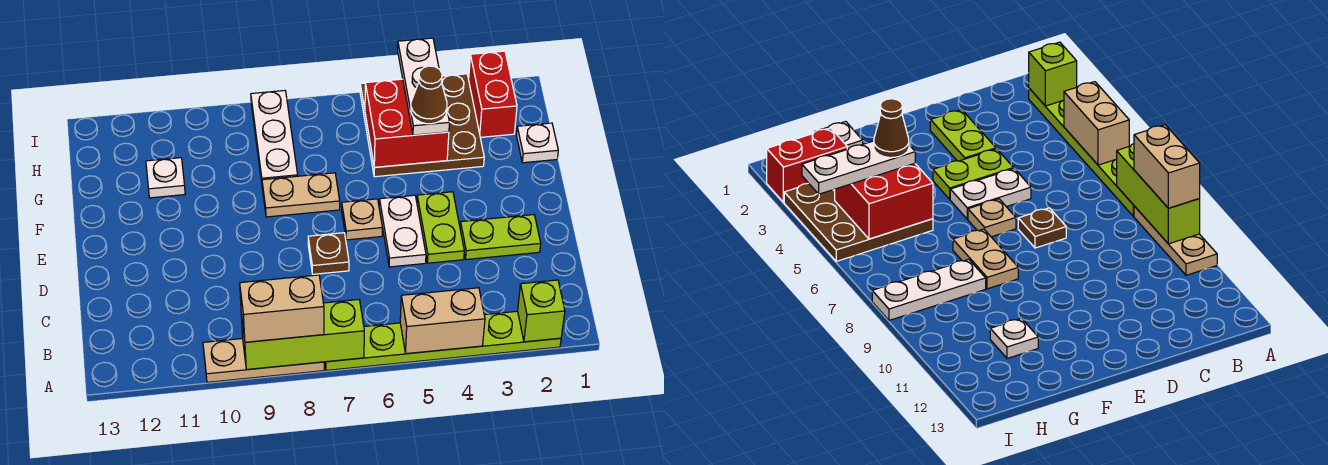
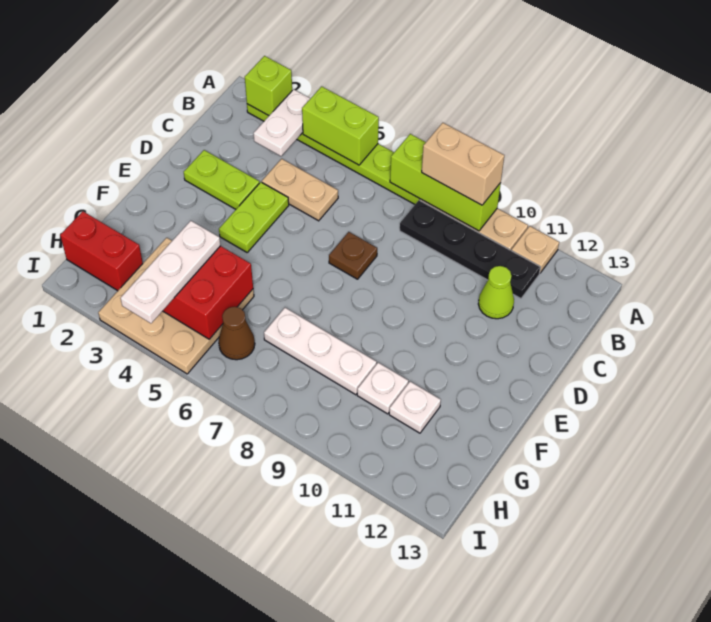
tan 1x2 brick [400,288,485,354] -> lime 1x2 brick [302,86,379,165]
none -> black 1x4 plate [400,200,541,298]
none -> lime 1x1 cone [478,266,514,319]
white 1x2 plate [379,195,426,267] -> white 1x2 plate moved to [254,89,310,156]
tan 1x1 plate [342,199,382,240] -> tan 1x1 plate moved to [511,226,559,273]
tan 1x2 plate [262,173,340,217] -> tan 1x2 plate moved to [262,159,338,221]
white 1x1 plate [516,123,558,163] -> white 1x1 plate moved to [357,363,408,414]
brown 3x3 plate [360,74,484,177] -> tan 3x3 plate [98,238,254,374]
brown 1x1 cone [411,66,447,124] -> brown 1x1 cone moved to [219,307,255,360]
white 1x3 plate [251,91,298,182] -> white 1x3 plate turned to [264,308,377,395]
red 1x2 brick [469,51,517,137] -> red 1x2 brick turned to [60,211,143,291]

